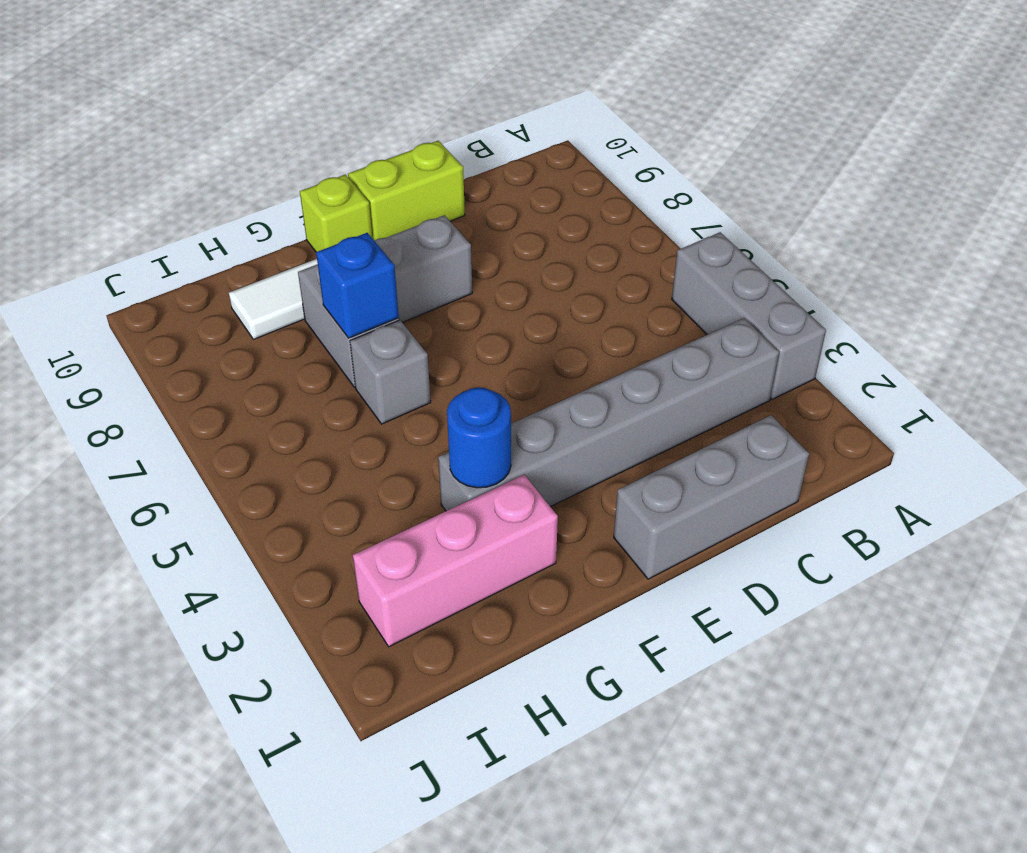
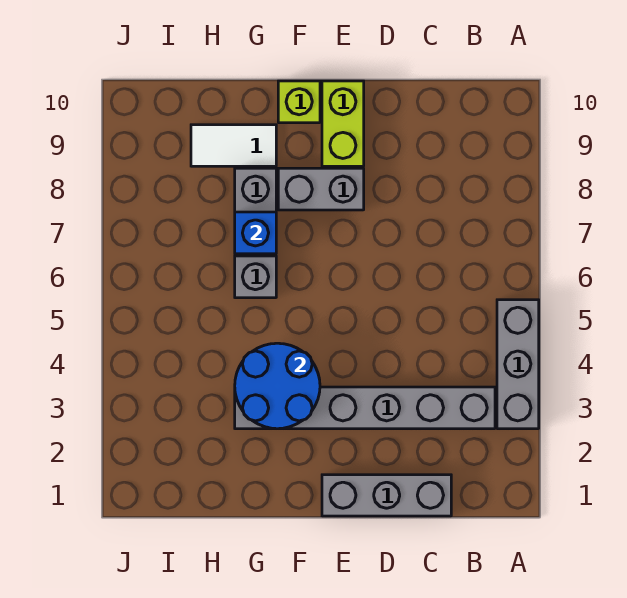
lime 1x2 brick [348,141,465,240] -> lime 1x2 brick turned to [322,81,364,166]
pink 1x3 brick [353,475,558,647] -> none
blue 1x1 round brick [447,387,511,488] -> blue 2x2 round brick [235,343,320,429]

